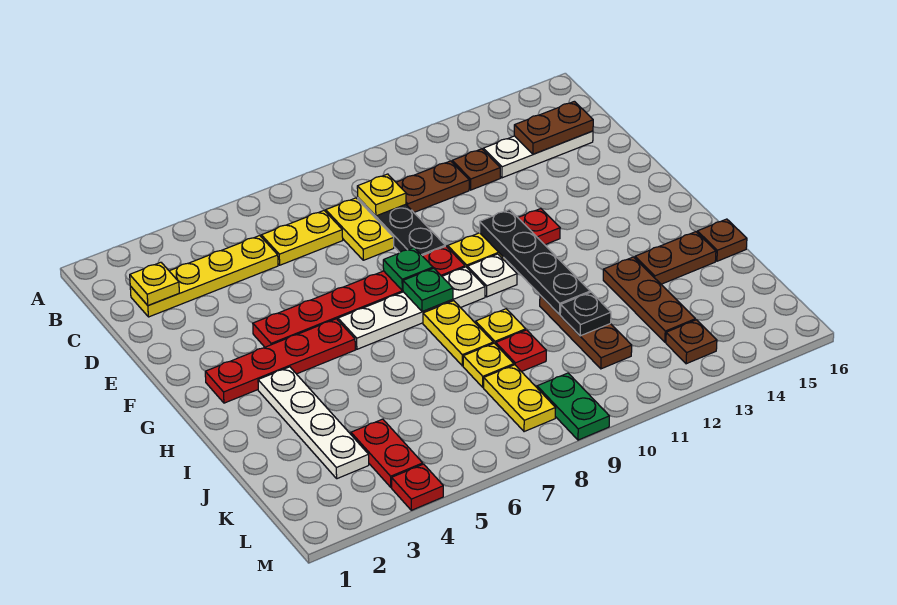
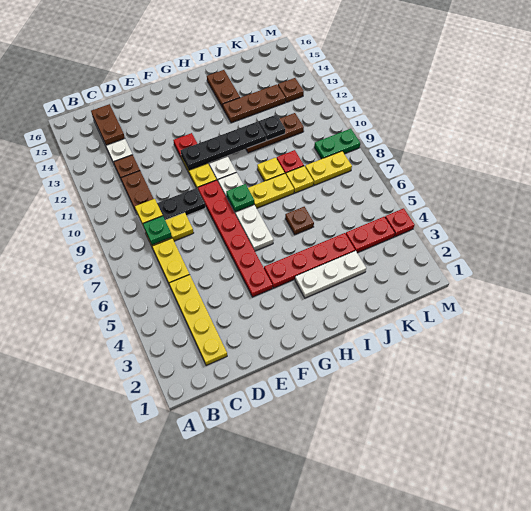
yellow 1x1 plate [130,262,179,306] -> none
green 1x1 plate [383,248,433,290] -> green 1x1 plate moved to [143,216,172,245]
red 1x4 plate [205,319,355,403] -> red 1x4 plate turned to [264,233,355,288]
white 1x4 plate [258,367,369,479] -> white 1x3 plate [295,251,366,298]
brown 1x1 plate [697,219,747,261] -> brown 1x1 plate moved to [285,207,314,235]

